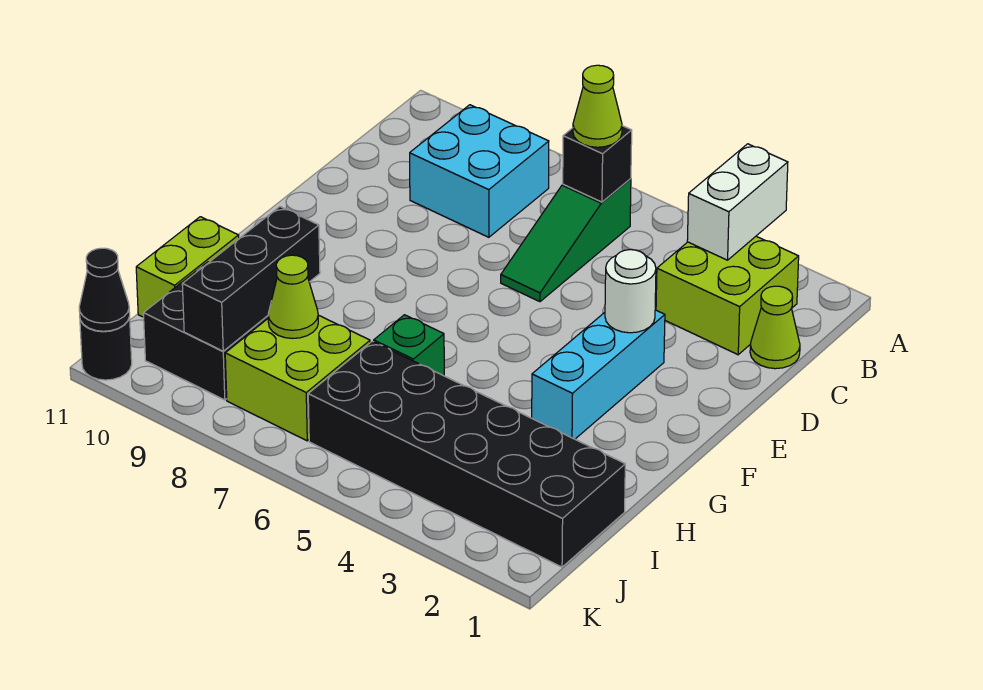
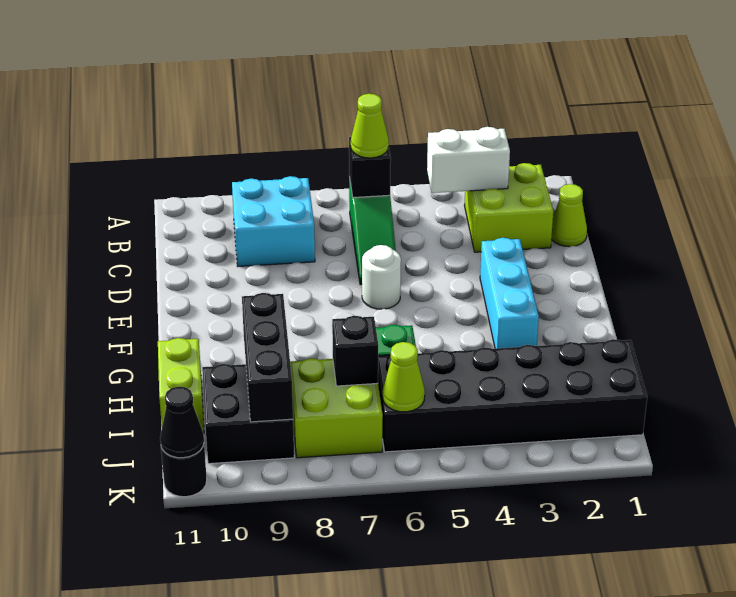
white 1x2 brick [687,144,788,260] -> white 1x2 brick turned to [427,127,510,193]
white 1x1 round brick [605,250,656,333] -> white 1x1 round brick moved to [362,245,401,309]
none -> black 1x1 brick [332,316,378,386]
lime 1x1 cone [268,255,318,338] -> lime 1x1 cone moved to [383,342,425,412]

